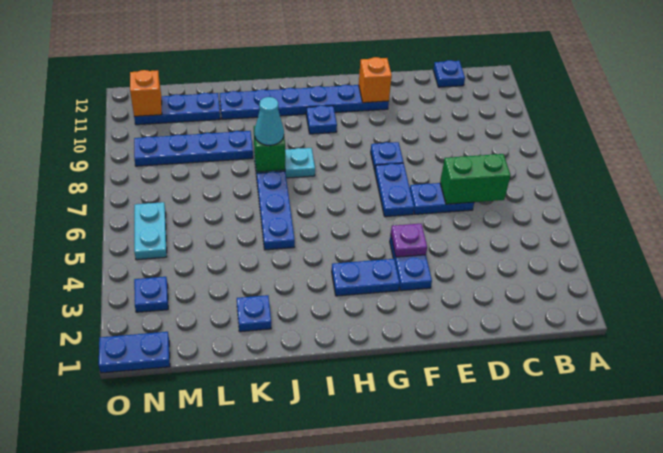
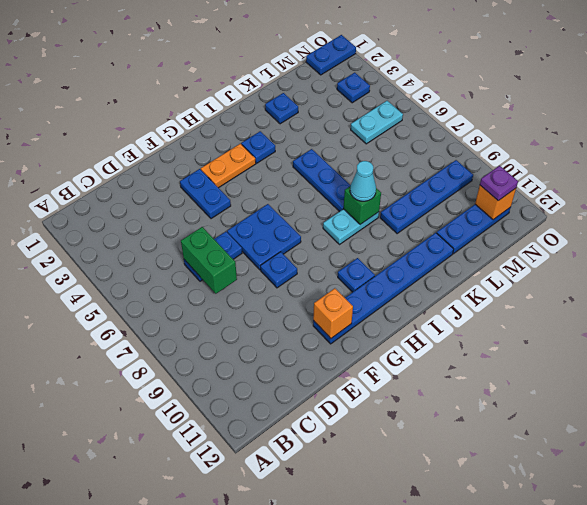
green 1x2 brick [440,154,511,204] -> green 1x2 brick turned to [181,227,237,294]
blue 1x1 plate [433,60,465,87] -> blue 1x1 plate moved to [241,131,275,163]
purple 1x1 plate [391,224,427,257] -> purple 1x1 plate moved to [480,166,518,201]
blue 1x2 plate [375,163,414,217] -> blue 2x2 plate [227,204,301,270]
blue 1x2 plate [332,259,400,296] -> orange 1x2 plate [201,144,256,188]
cyan 1x2 plate [134,202,167,260] -> cyan 1x2 plate turned to [351,101,403,144]

